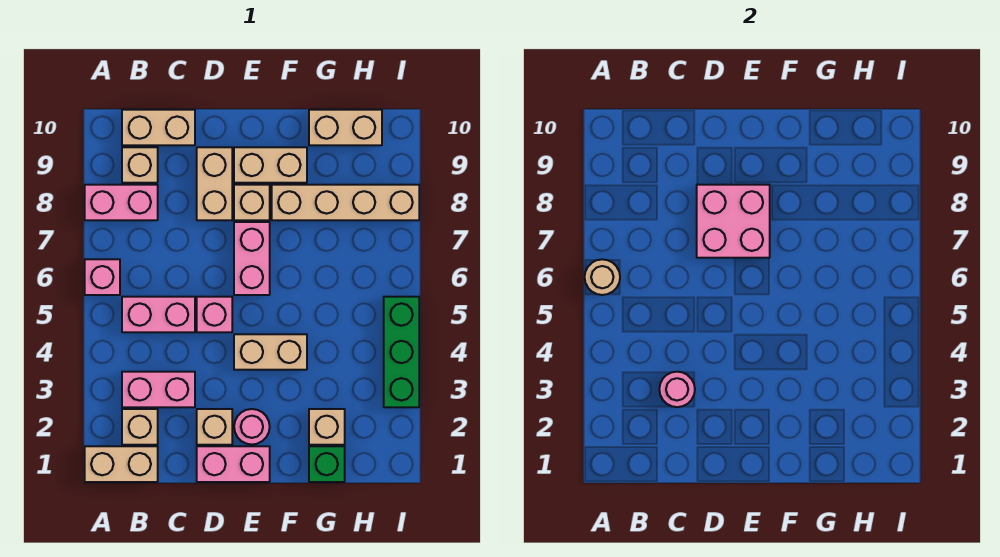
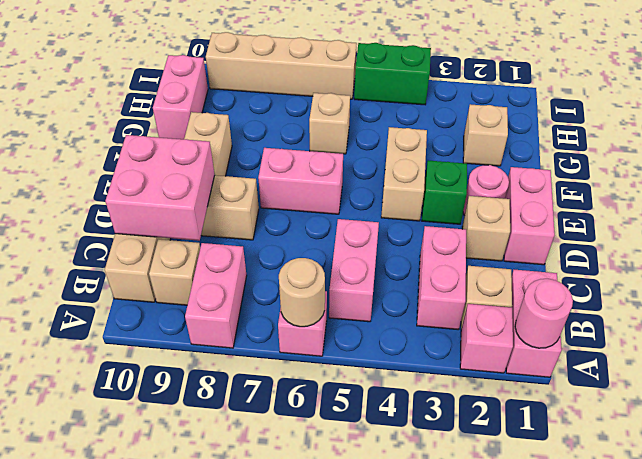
tan 1x2 brick [85,446,158,482] -> pink 1x2 brick [506,270,562,377]
pink 1x1 round brick [659,372,695,407] -> pink 1x1 round brick moved to [515,279,573,348]
pink 1x1 brick [197,297,232,332] -> pink 1x1 brick moved to [460,304,513,373]
pink 2x2 brick [697,185,770,258] -> pink 2x2 brick moved to [105,135,215,241]
tan 1x1 brick [234,185,270,220] -> tan 1x1 brick moved to [309,93,350,154]
tan 1x4 brick [272,185,419,220] -> tan 1x4 brick turned to [206,32,357,99]
green 1x1 brick [309,446,345,482] -> green 1x1 brick moved to [422,161,467,224]
tan 1x2 brick [309,110,382,145] -> pink 1x2 brick [153,55,208,139]
green 1x3 brick [384,297,419,407] -> green 1x2 brick [354,43,431,105]

